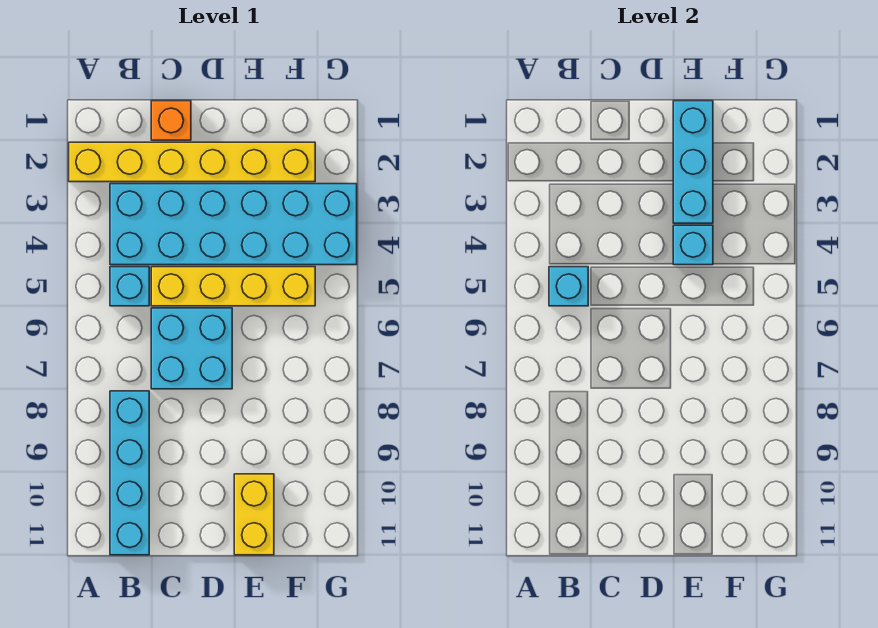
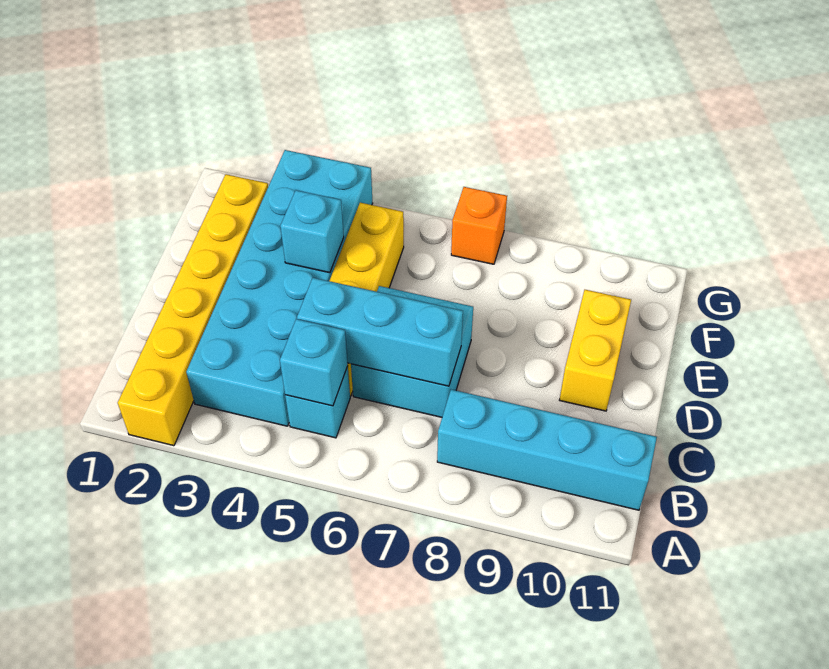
orange 1x1 brick [151,101,191,140] -> orange 1x1 brick moved to [451,187,507,264]
cyan 1x3 brick [673,101,713,223] -> cyan 1x3 brick moved to [297,278,463,386]
yellow 1x2 brick [234,474,274,555] -> yellow 1x2 brick turned to [560,290,631,411]

